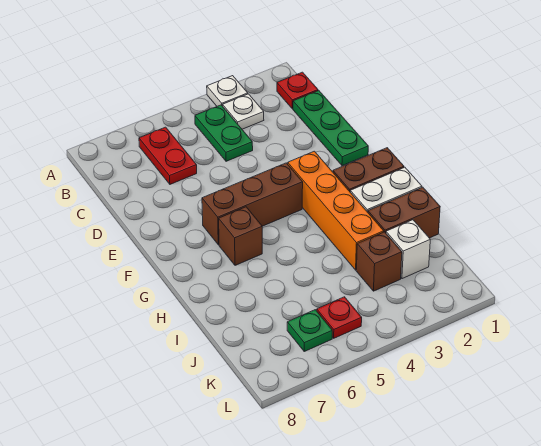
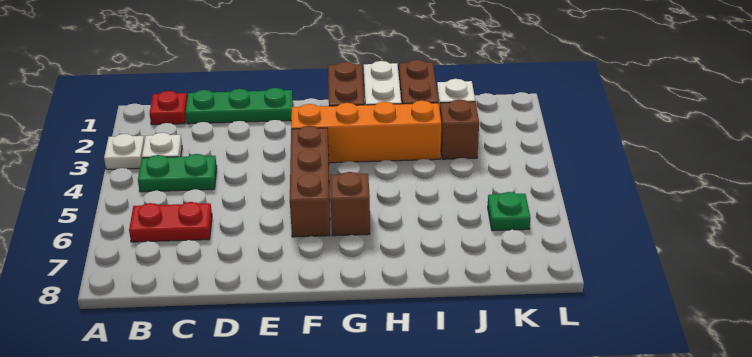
red 1x1 plate [317,297,362,338] -> none

